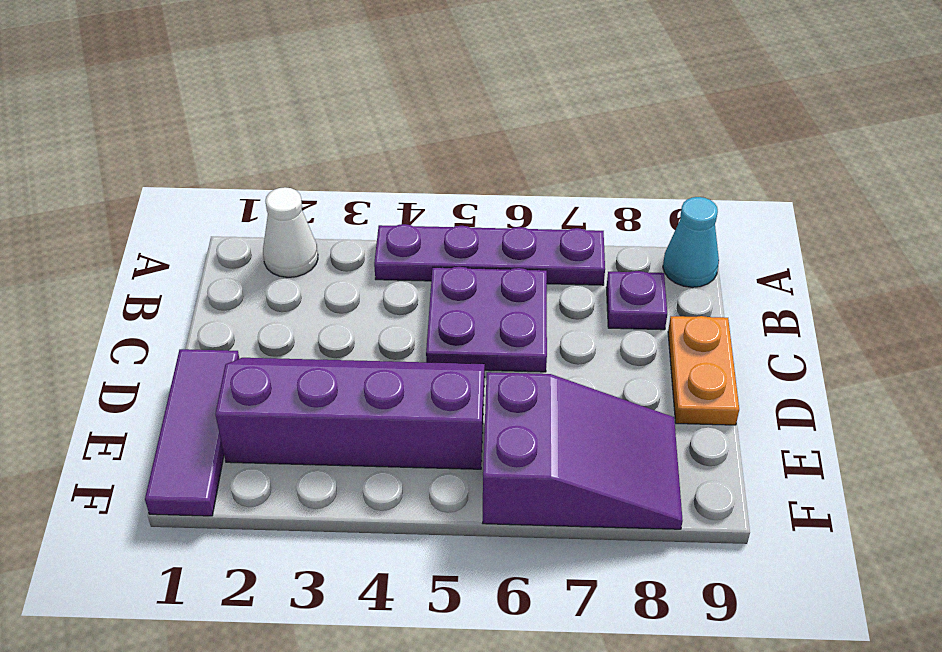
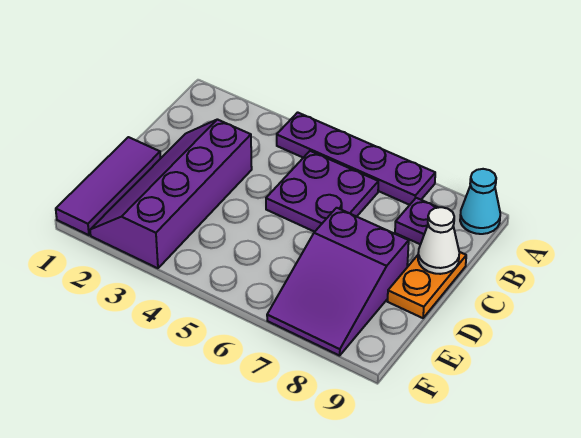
white 1x1 cone [263,187,318,277] -> white 1x1 cone moved to [418,207,459,274]
purple 2x4 slope [215,358,485,469] -> purple 2x4 slope turned to [90,119,252,268]
purple 2x3 slope [483,372,683,529] -> purple 2x3 slope turned to [267,208,409,356]

